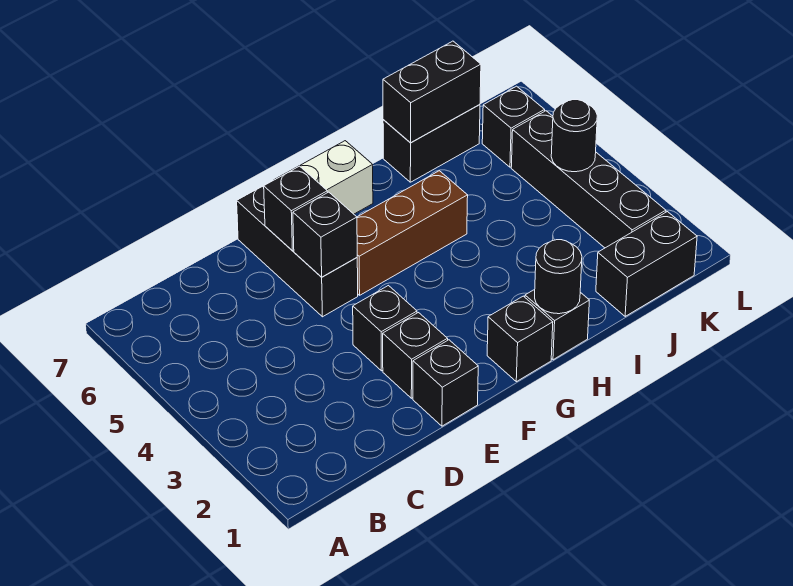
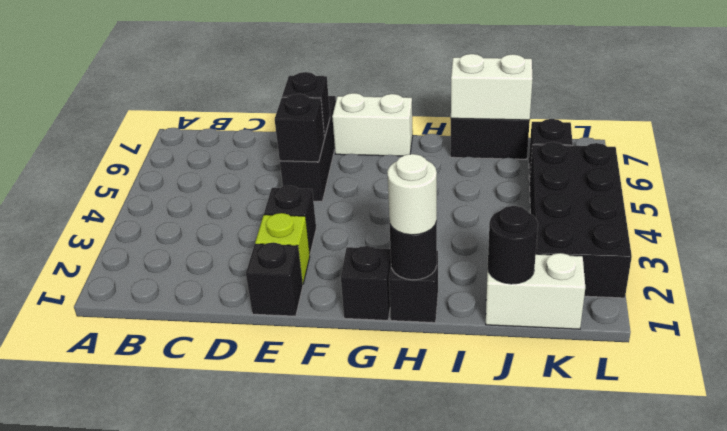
black 1x1 brick [383,313,448,398] -> lime 1x1 brick [255,213,310,284]
brown 1x3 brick [357,171,468,295] -> none
none -> white 1x1 round brick [387,154,437,235]
black 1x2 brick [383,41,481,143] -> white 1x2 brick [451,54,533,120]
black 1x2 brick [596,212,697,316] -> white 1x2 brick [486,253,585,329]
black 1x4 brick [511,111,666,248] -> black 2x4 brick [530,142,632,298]
black 1x1 round brick [551,100,597,172] -> black 1x1 round brick moved to [488,206,538,284]

